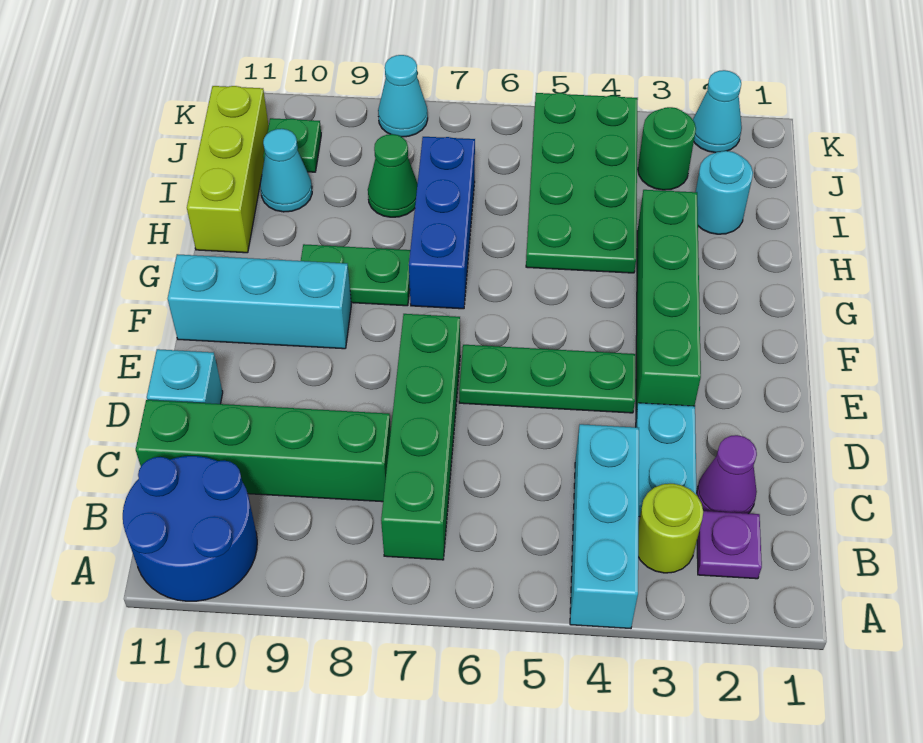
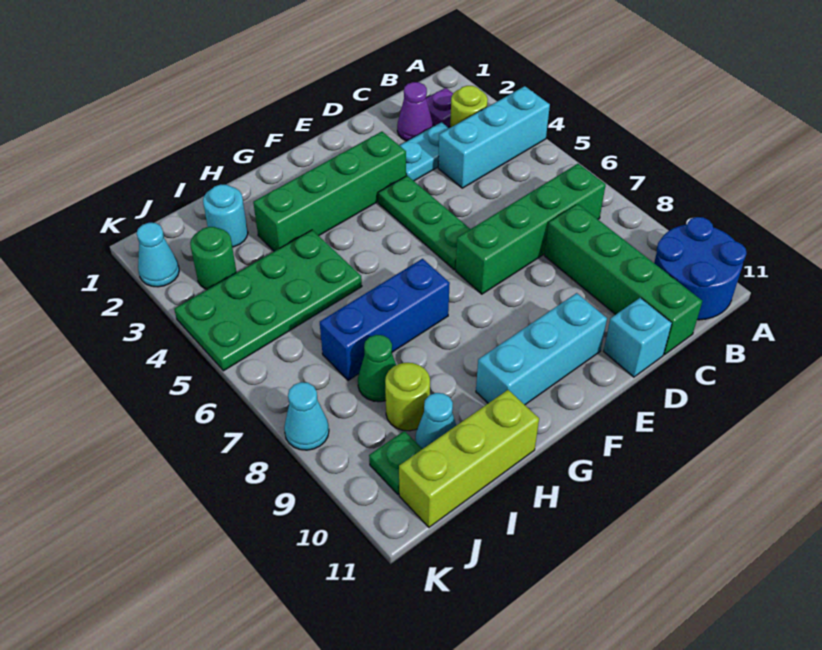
cyan 1x3 brick [168,254,351,349] -> cyan 1x3 brick turned to [476,293,607,405]
green 1x2 plate [301,244,410,306] -> none
none -> lime 1x1 round brick [385,363,430,431]

